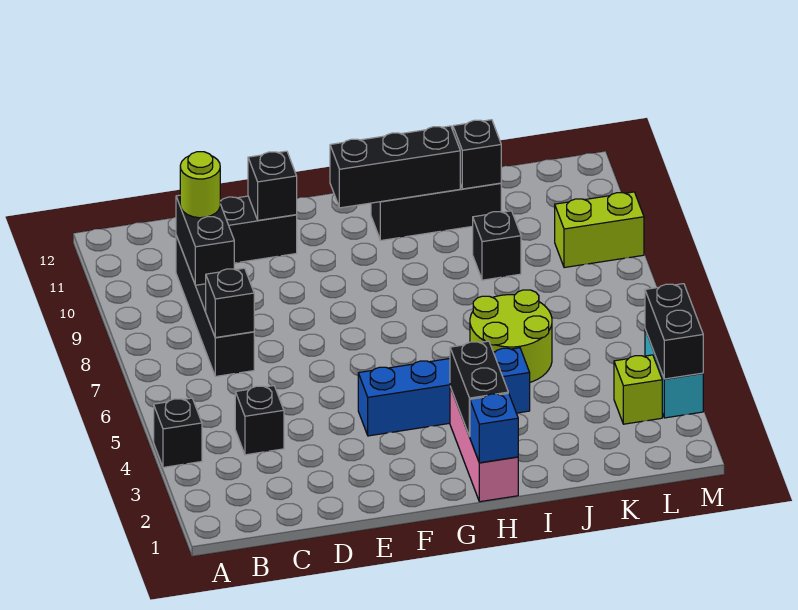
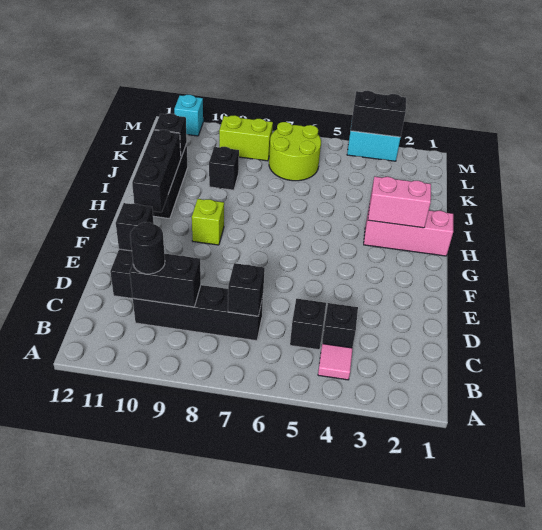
black 1x1 brick [154,398,202,467] -> black 1x1 brick moved to [290,299,326,350]
none -> pink 1x1 tile [318,344,353,380]
lime 1x1 round brick [180,152,220,218] -> black 1x1 round brick [130,222,165,274]
blue 1x4 brick [358,348,530,436] -> none
blue 1x1 brick [470,393,518,463] -> none
black 1x2 brick [450,341,508,437] -> pink 1x2 brick [368,177,431,228]
lime 2x2 round brick [470,290,552,382] -> lime 2x2 round brick moved to [269,122,321,181]
lime 1x1 brick [614,355,662,424] -> lime 1x1 brick moved to [192,199,224,245]
lime 1x2 brick [555,192,644,268] -> lime 1x2 brick turned to [219,115,273,161]
none -> cyan 1x1 brick [174,95,203,136]

